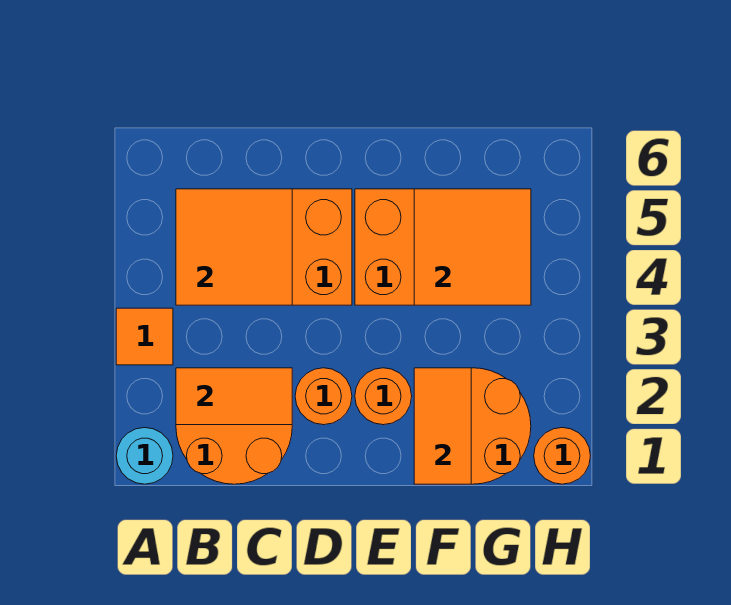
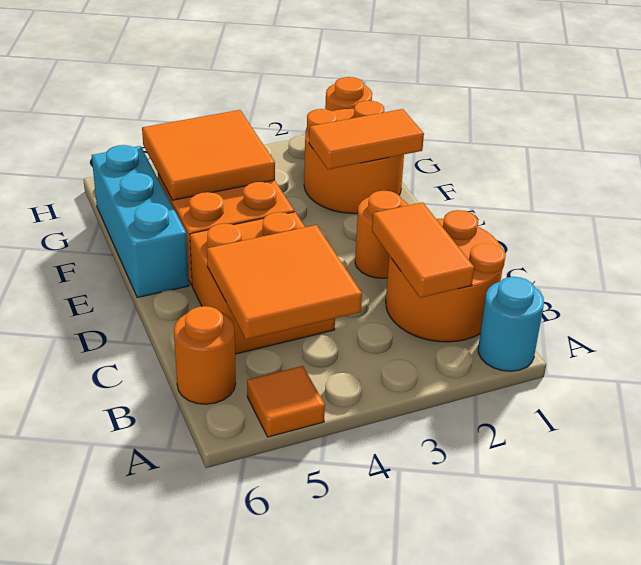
orange 1x1 tile [116,308,173,365] -> orange 1x1 tile moved to [247,366,325,437]
orange 1x1 round brick [355,368,412,425] -> orange 1x1 round brick moved to [174,306,236,404]
none -> cyan 1x3 brick [92,145,189,298]

